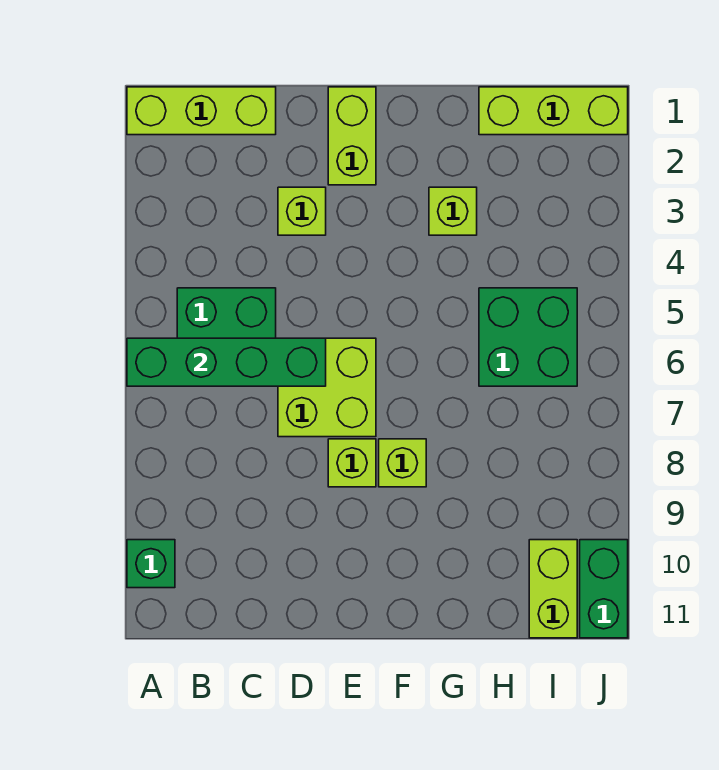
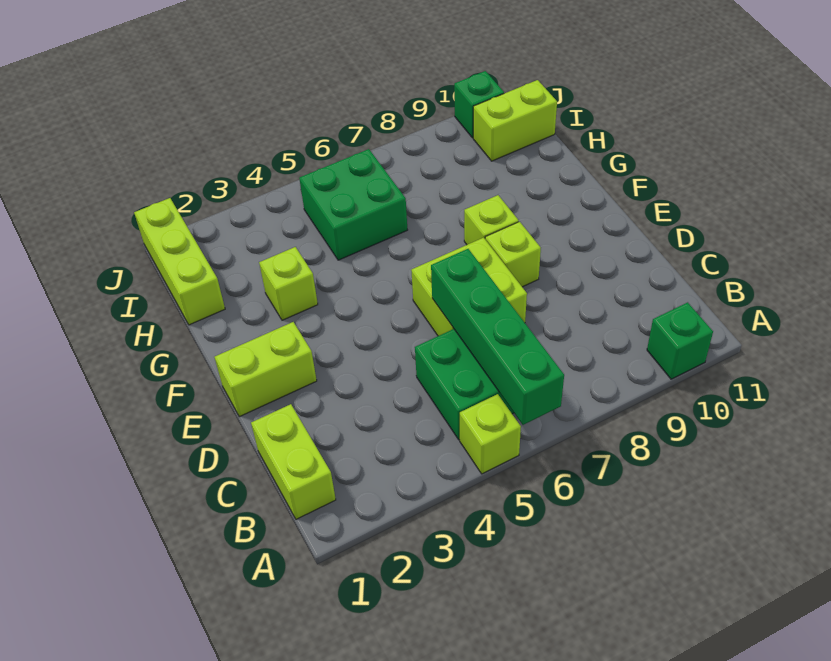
lime 1x3 brick [127,87,276,135] -> lime 1x2 brick [251,404,336,519]
lime 1x1 brick [278,187,326,235] -> lime 1x1 brick moved to [460,394,521,474]
green 1x2 brick [580,540,628,638] -> green 1x1 brick [454,71,504,138]

